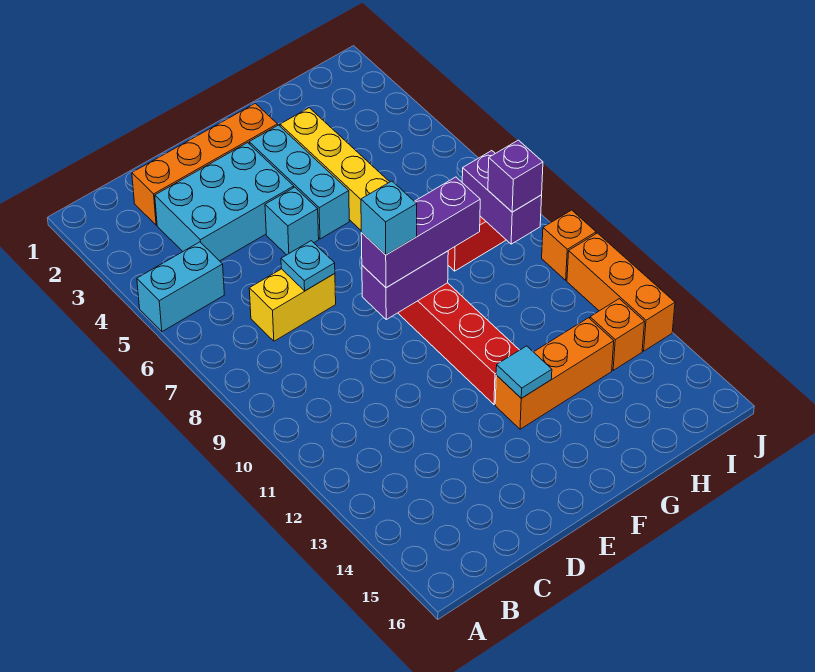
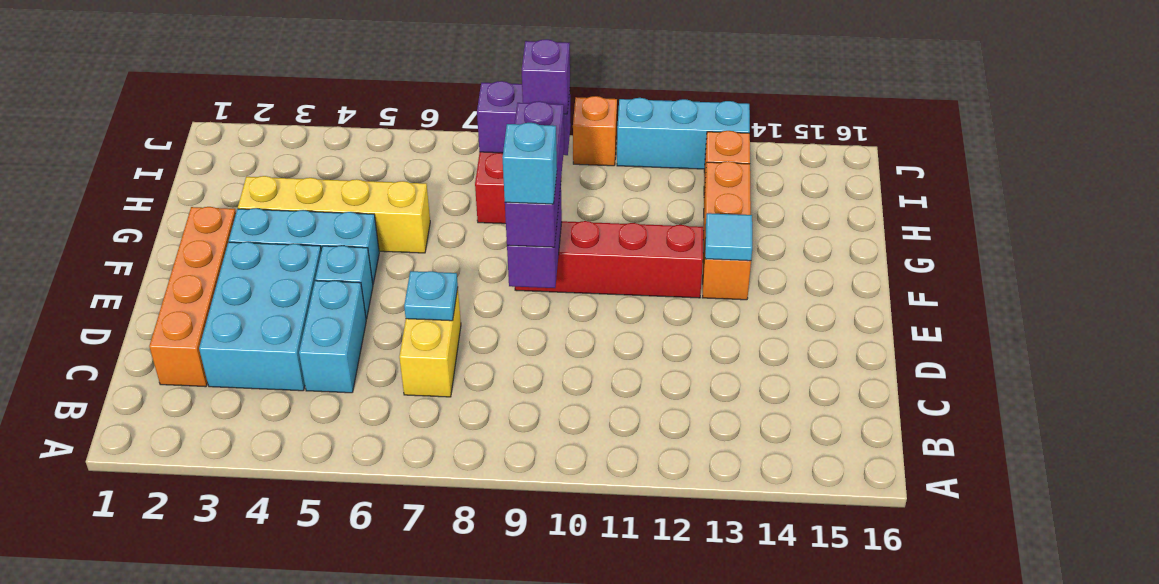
cyan 1x2 brick [137,242,224,332] -> cyan 1x2 brick moved to [299,281,366,393]
orange 1x3 brick [567,233,675,351] -> cyan 1x3 brick [617,98,750,169]

